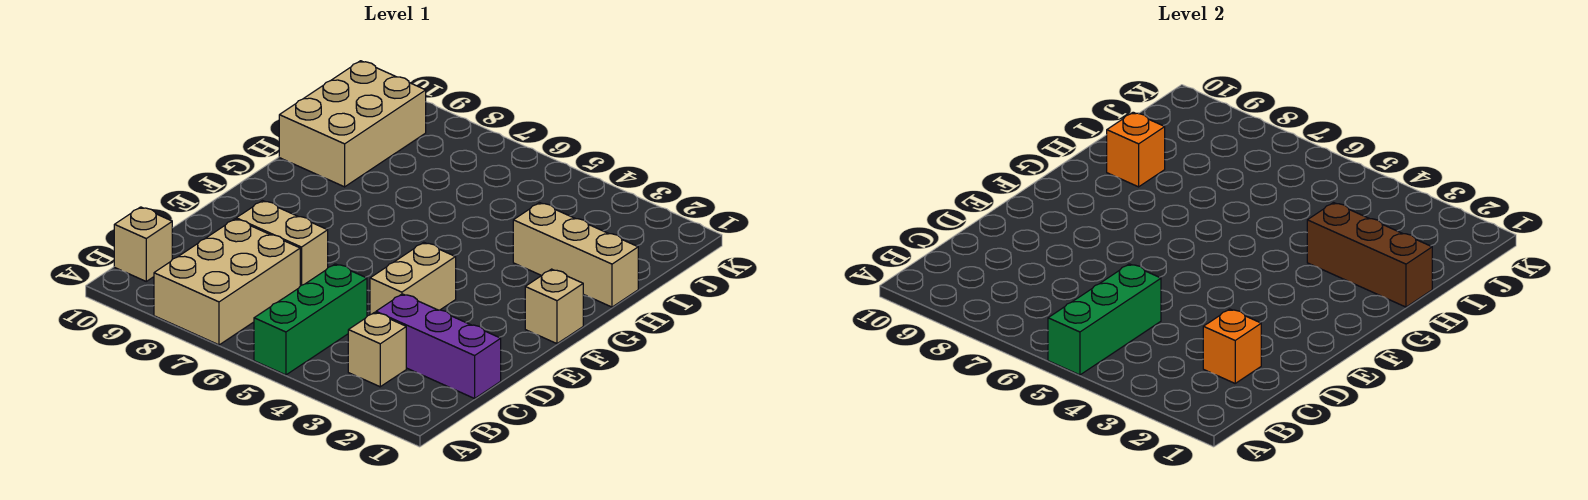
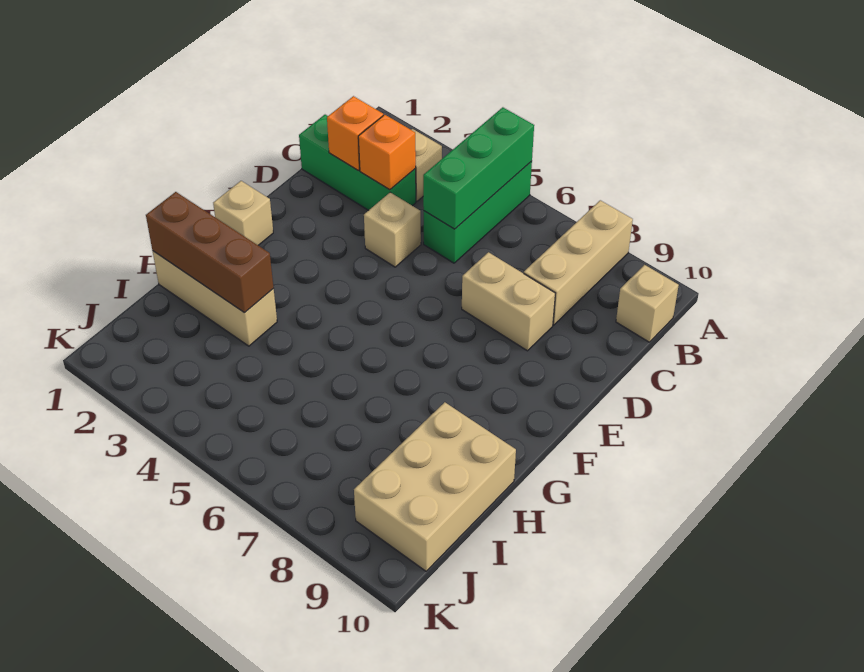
tan 2x3 brick [154,219,300,345] -> tan 1x3 brick [524,200,633,325]
purple 1x3 brick [376,294,501,398] -> green 1x3 brick [299,115,416,210]
tan 1x2 brick [370,242,456,315] -> tan 1x1 brick [364,192,421,267]
orange 1x1 brick [1107,112,1165,187] -> orange 1x1 brick moved to [358,115,416,190]

